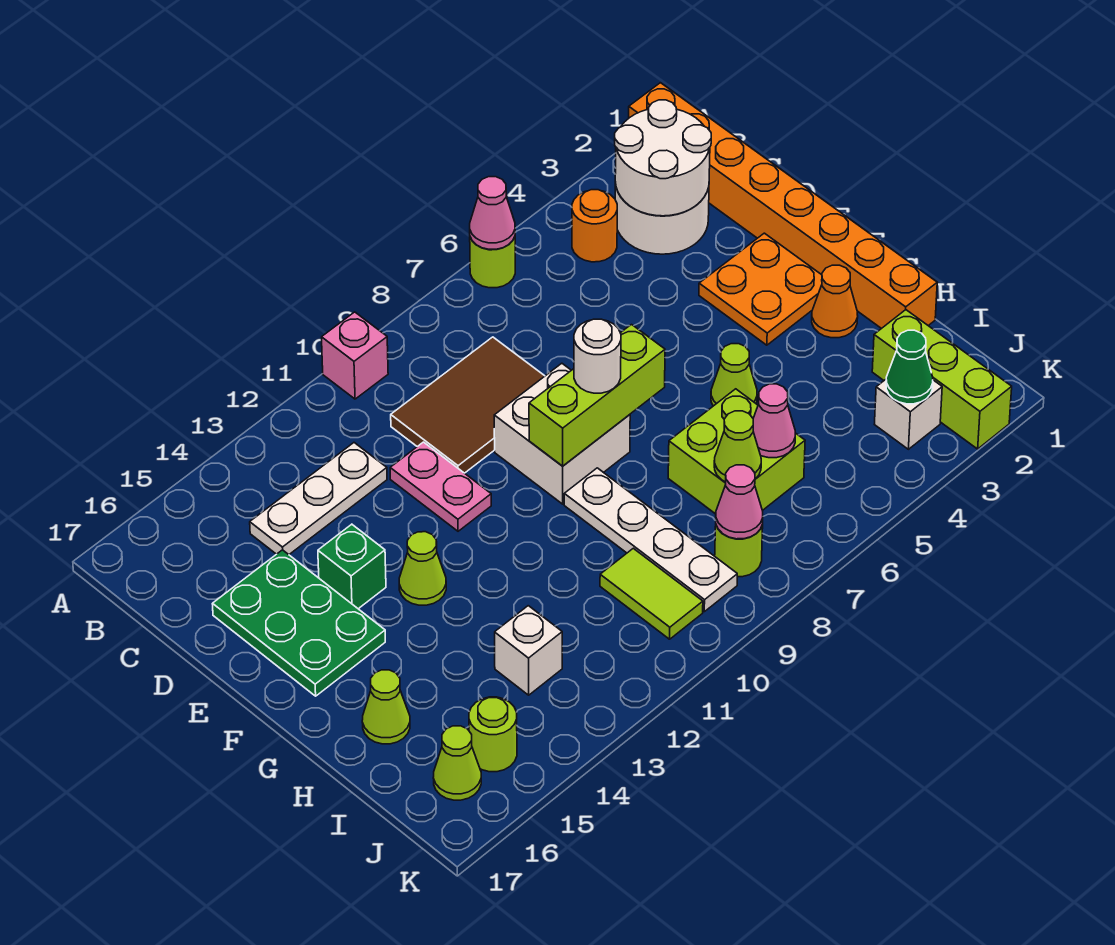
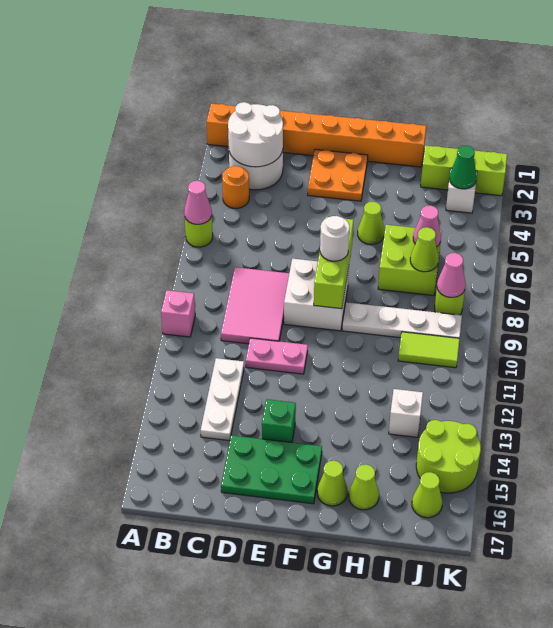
brown 2x3 tile [391,337,544,473] -> pink 2x3 tile [221,267,289,344]
lime 1x1 cone [399,532,446,605] -> lime 1x1 cone moved to [317,461,347,506]
orange 1x1 cone [812,265,858,338] -> none
lime 1x1 round brick [469,697,517,772] -> lime 2x2 round brick [416,420,481,493]

